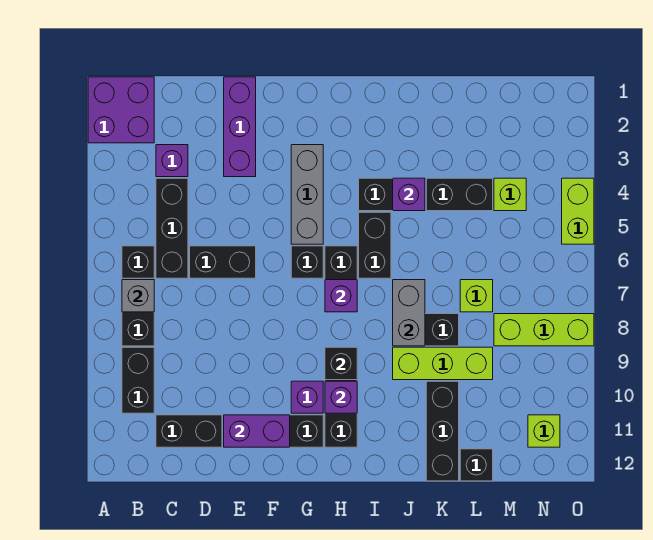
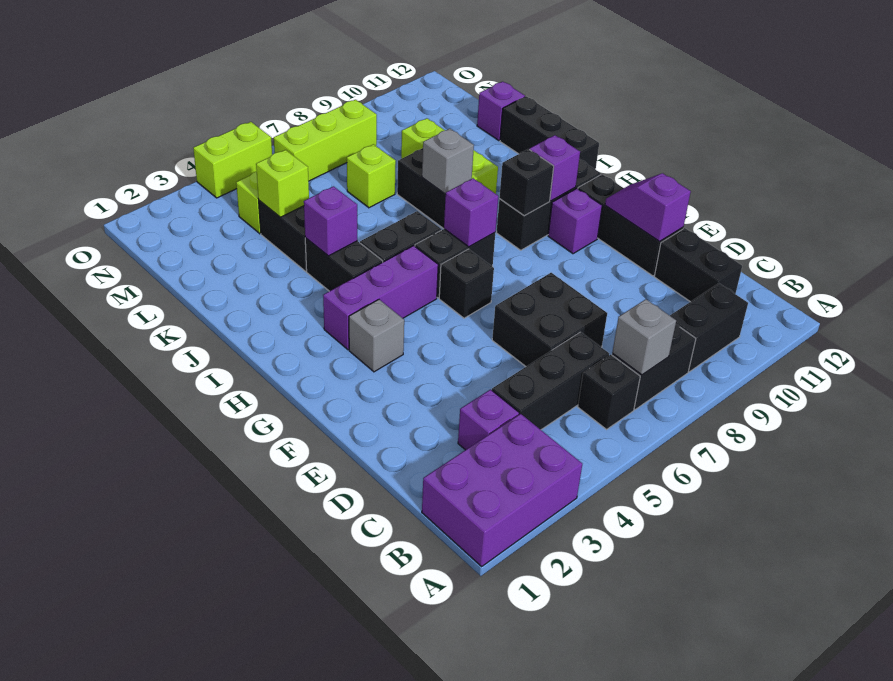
purple 2x2 brick [88,77,154,143] -> purple 2x3 brick [422,414,582,566]
black 1x2 brick [190,246,256,278] -> black 2x2 brick [492,273,607,366]
purple 1x3 brick [224,77,256,177] -> purple 1x3 brick moved to [323,246,438,350]
purple 1x2 brick [224,415,290,447] -> purple 1x2 slope [605,173,691,242]
grey 1x3 brick [291,145,323,244] -> grey 1x1 brick [349,300,404,372]
grey 1x2 brick [393,280,425,346] -> grey 1x1 brick [422,129,474,194]
black 1x3 brick [426,381,459,481] -> black 1x3 brick turned to [500,97,599,170]
black 1x1 brick [460,449,493,481] -> purple 1x1 brick [477,82,525,141]
lime 1x3 brick [494,314,594,346] -> lime 1x3 brick turned to [274,100,377,181]
lime 1x1 brick [528,415,560,447] -> lime 1x1 brick moved to [256,150,309,217]

